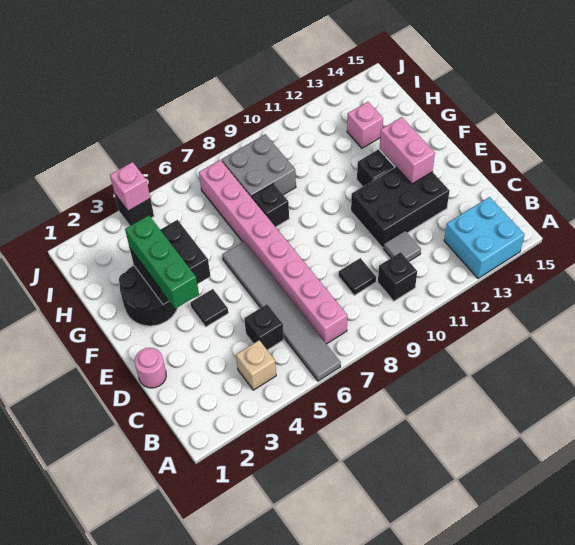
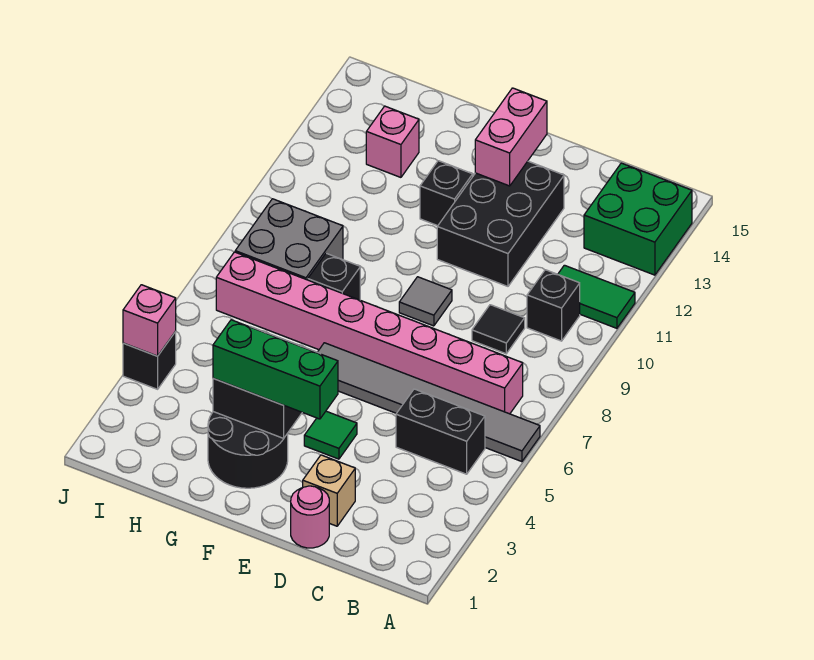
none -> green 1x2 tile [558,265,635,328]
cyan 2x2 brick [444,197,524,278] -> green 2x2 brick [584,163,692,275]
tan 1x1 brick [236,340,276,390] -> tan 1x1 brick moved to [303,455,355,526]
black 1x1 brick [244,304,284,350] -> black 1x2 brick [396,389,485,474]
grey 1x1 tile [384,231,421,261] -> grey 1x1 tile moved to [399,277,452,326]
black 1x1 tile [190,289,228,327] -> green 1x1 tile [304,411,357,459]
pink 1x2 brick [380,117,435,184] -> pink 1x2 brick turned to [475,88,547,186]

